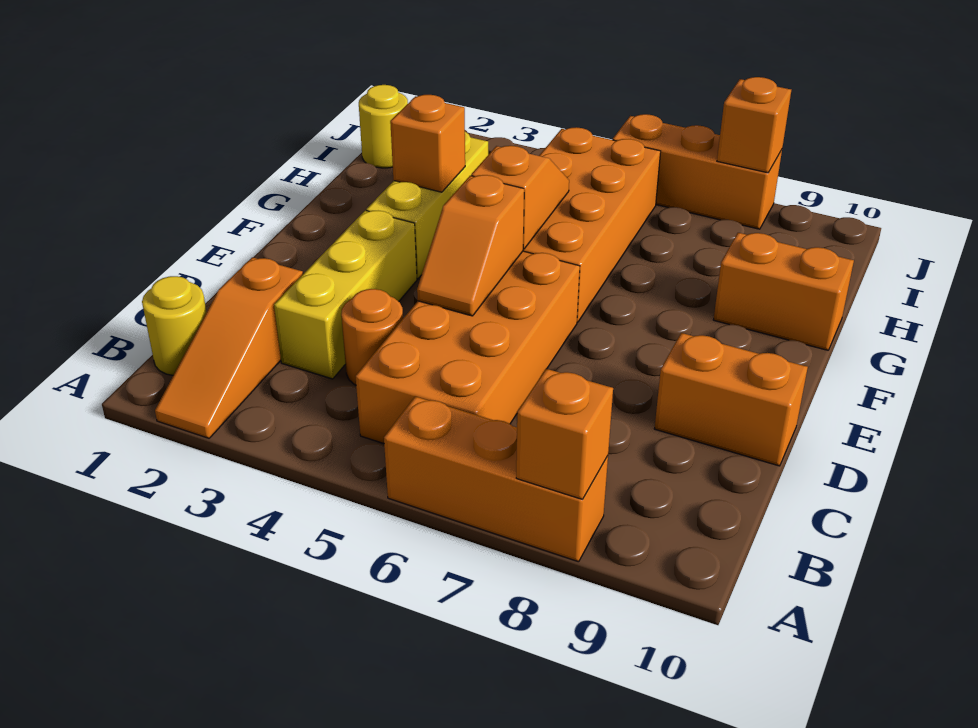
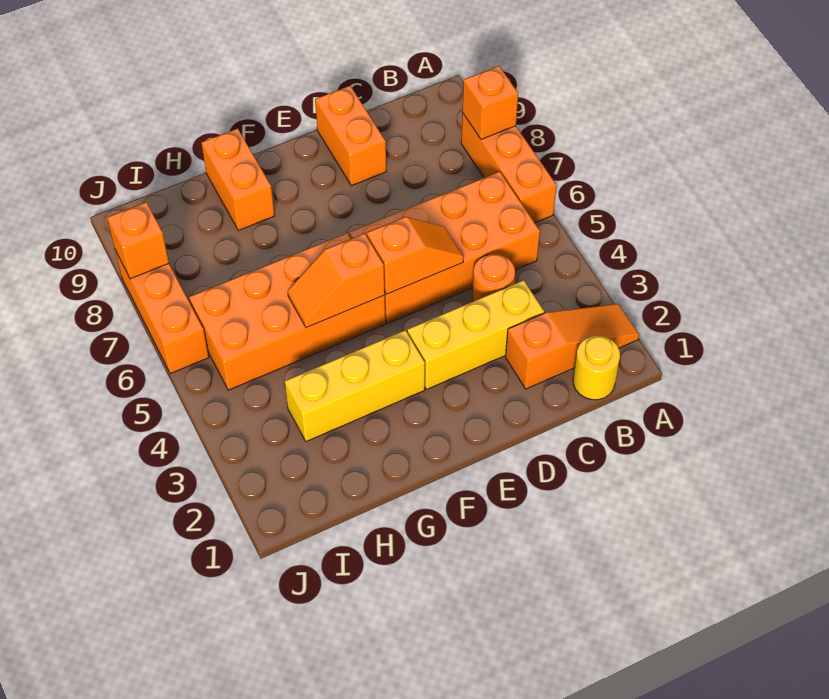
orange 1x1 brick [390,95,465,192] -> none
yellow 1x1 round brick [359,85,408,168] -> none

